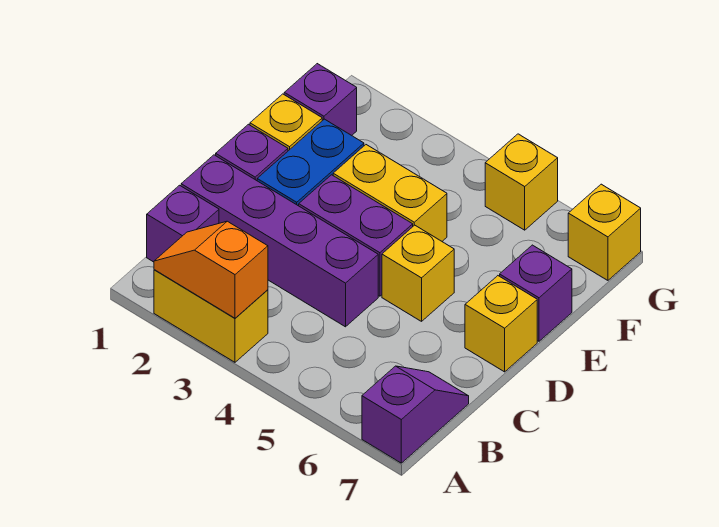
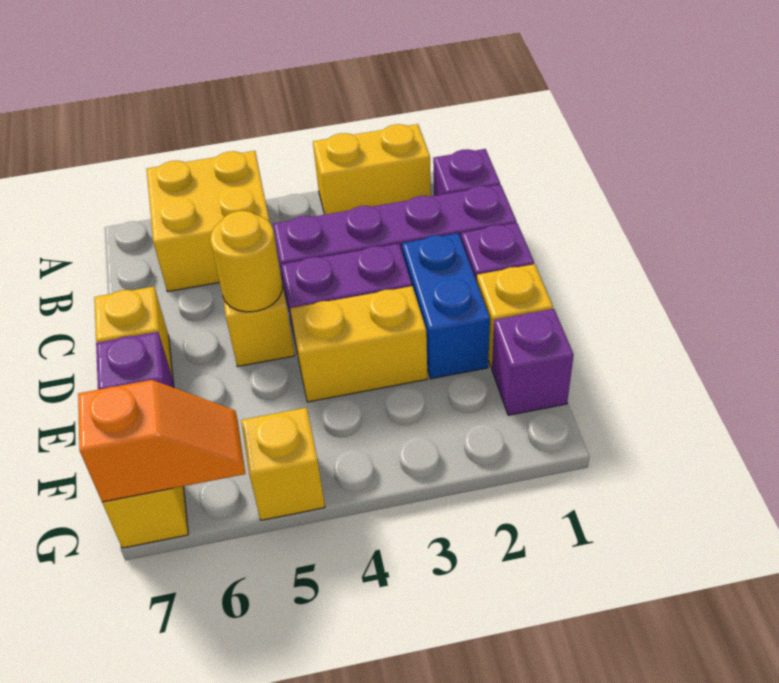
orange 1x2 slope [154,221,268,318] -> orange 1x2 slope moved to [78,380,245,502]
none -> yellow 2x2 brick [147,151,270,292]
purple 1x2 slope [362,366,469,463] -> none
none -> yellow 1x1 round brick [210,211,282,312]

